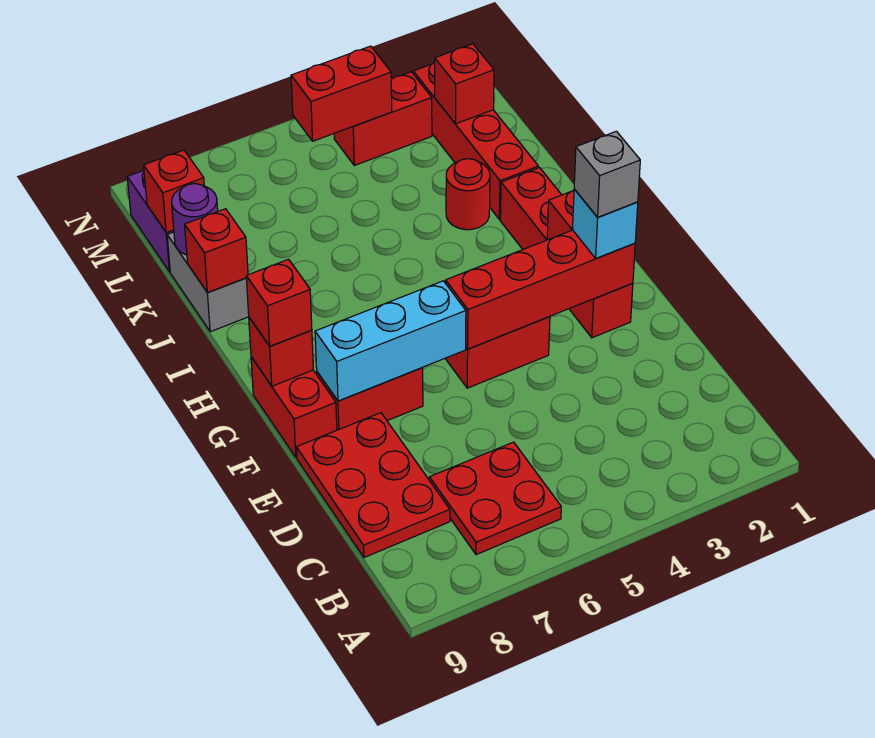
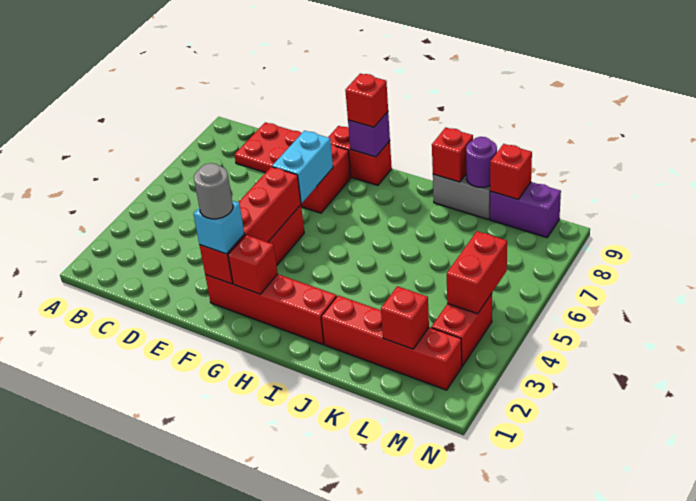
red 2x2 plate [429,442,561,555] -> none
grey 1x1 brick [574,131,640,217] -> grey 1x1 round brick [194,163,233,219]
cyan 1x3 brick [315,281,466,401] -> cyan 1x2 brick [272,131,333,203]
red 1x1 brick [249,317,313,386] -> purple 1x1 brick [348,112,390,157]
red 1x1 round brick [446,159,490,230] -> none

